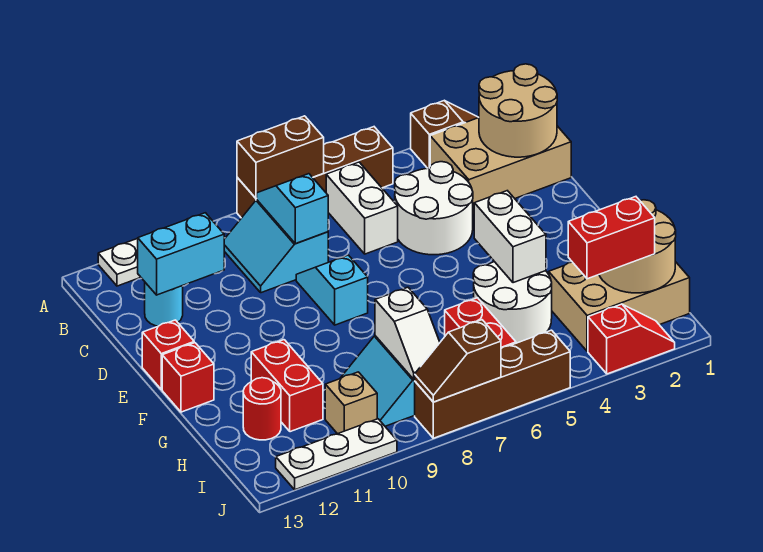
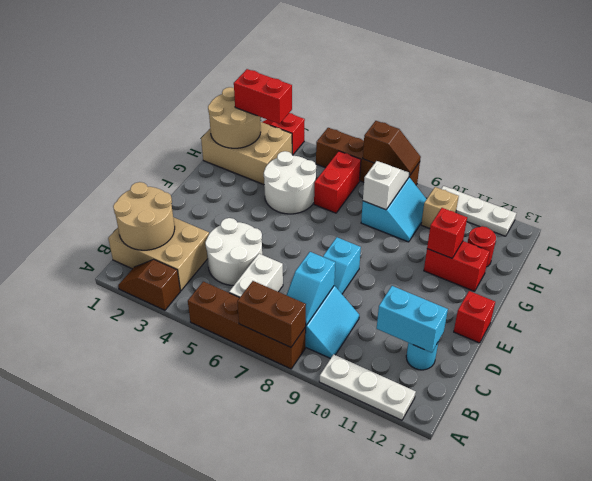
white 1x2 brick [474,191,546,283] -> none
red 1x1 brick [162,343,214,412] -> red 1x1 brick moved to [427,208,467,258]
red 1x2 brick [251,340,323,432] -> red 1x2 brick turned to [424,241,490,291]

